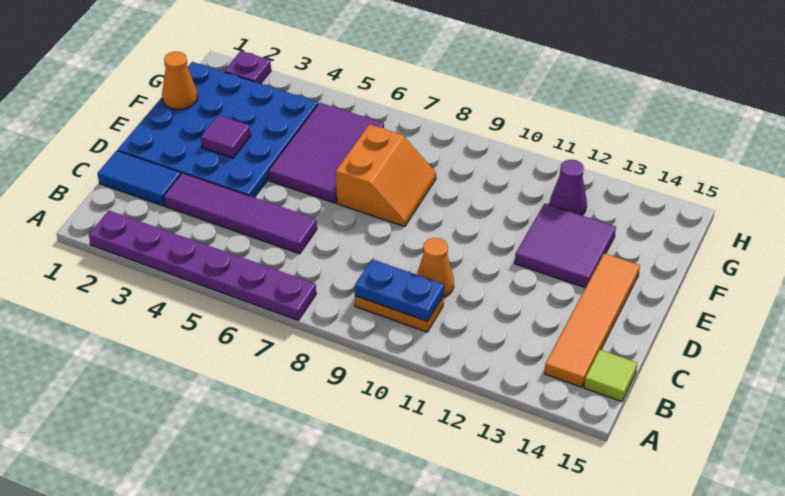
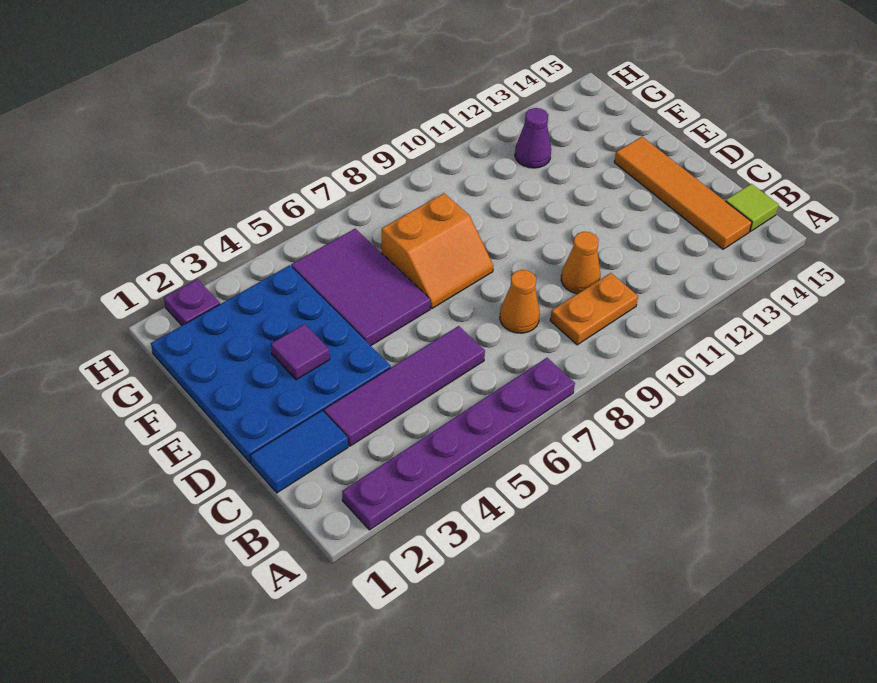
blue 1x2 plate [355,259,444,321] -> none
orange 2x2 slope [336,124,436,227] -> orange 2x2 slope turned to [382,193,493,308]
purple 2x2 tile [515,203,616,288] -> none
orange 1x1 cone [162,51,197,110] -> orange 1x1 cone moved to [500,270,540,333]

